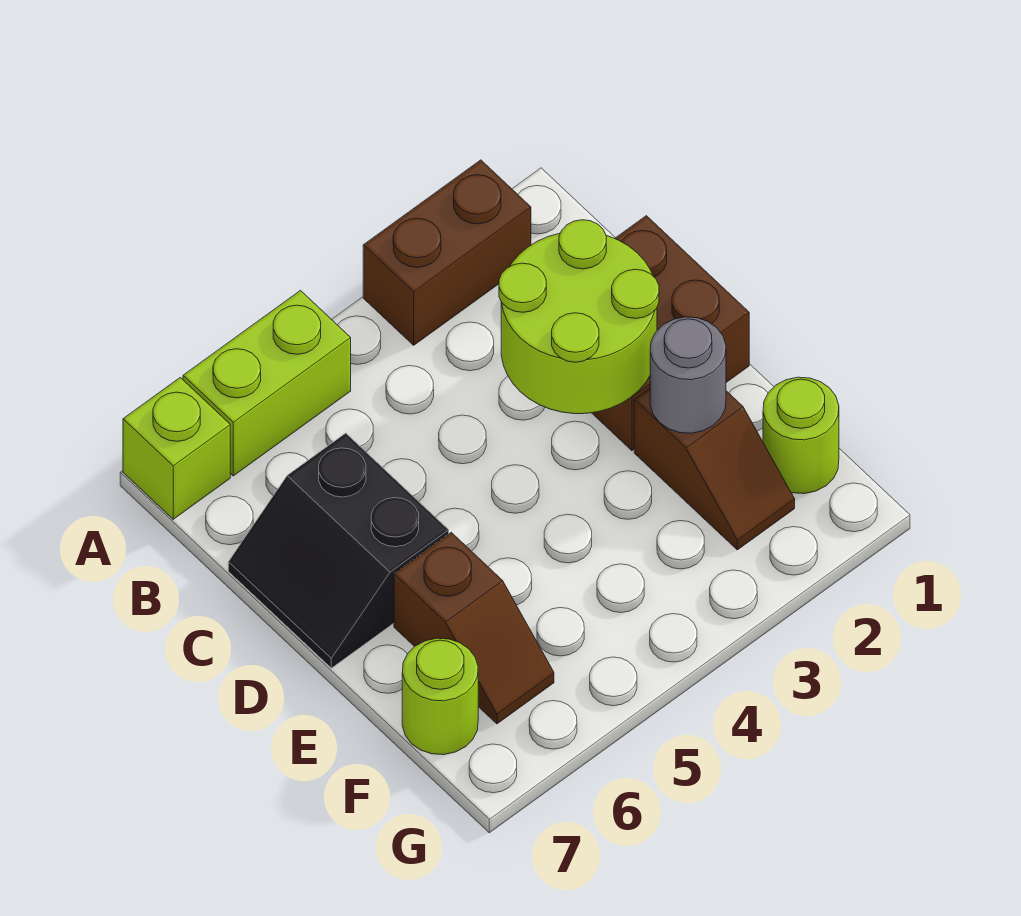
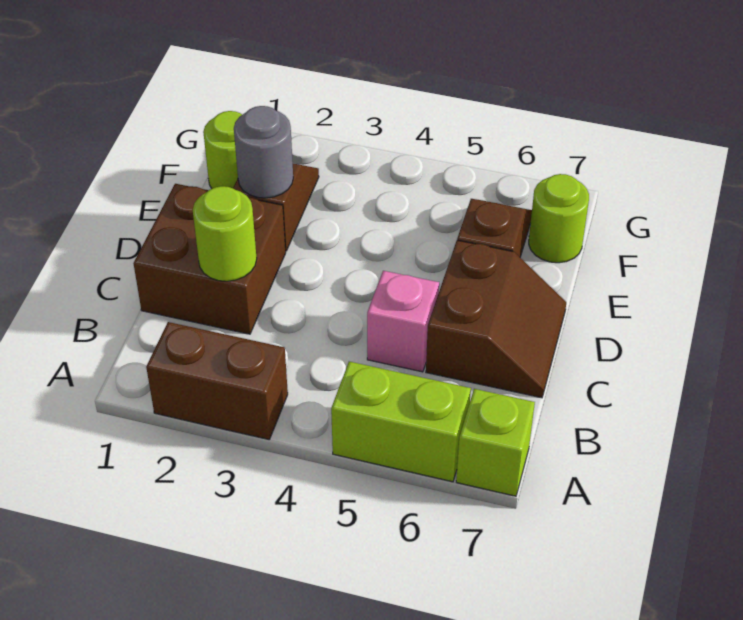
lime 2x2 round brick [499,220,659,414] -> lime 1x1 round brick [193,186,257,281]
none -> pink 1x1 brick [367,271,439,372]
black 2x2 slope [228,433,449,668] -> brown 2x2 slope [426,240,566,398]

